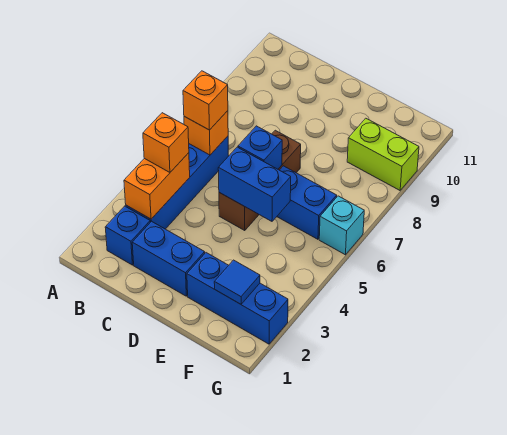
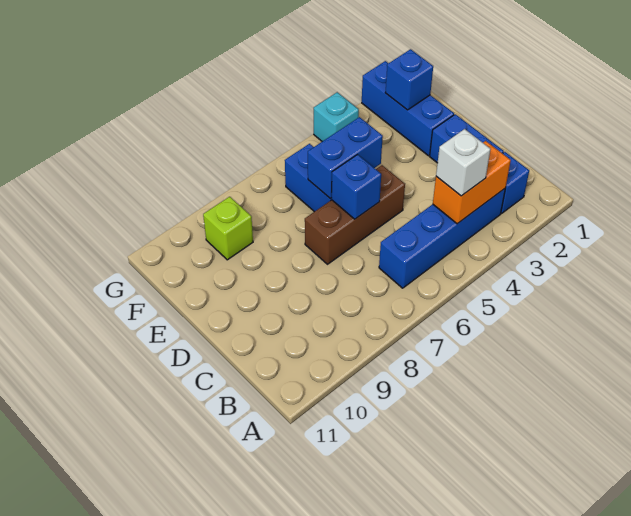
orange 1x1 brick [143,113,189,172] -> white 1x1 brick [436,129,491,196]
orange 1x1 brick [184,111,228,155] -> none
orange 1x1 brick [183,71,228,130] -> none
blue 1x2 brick [218,147,291,221] -> blue 1x2 brick turned to [308,117,383,199]
blue 1x1 tile [214,260,260,304] -> blue 1x1 brick [385,49,433,110]
lime 1x2 brick [347,118,419,190] -> lime 1x1 brick [203,197,253,260]
cyan 1x1 brick [319,196,364,255] -> cyan 1x1 brick moved to [314,92,359,141]

